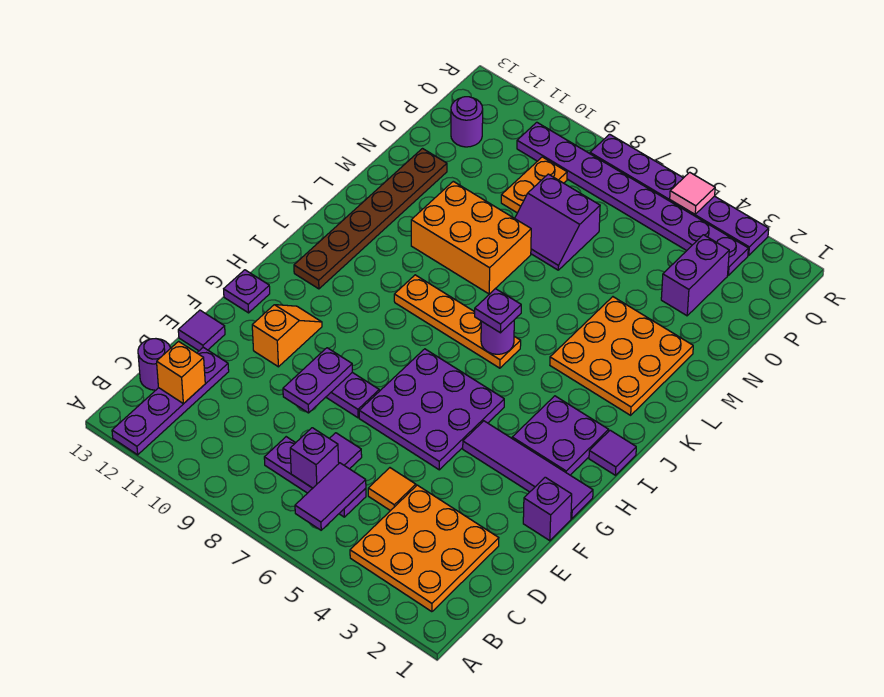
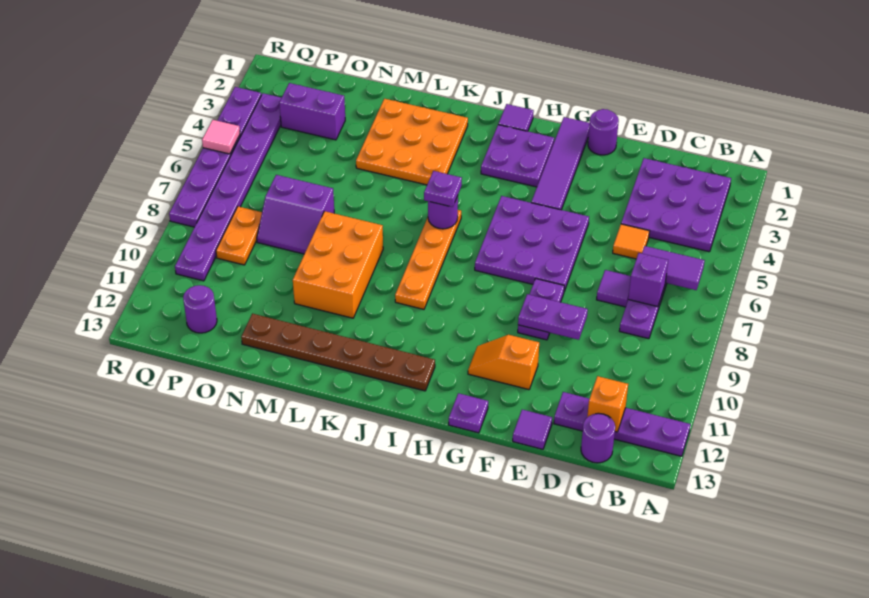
orange 3x3 plate [350,485,499,612] -> purple 3x3 plate [621,158,731,252]
purple 1x1 brick [523,477,572,541] -> purple 1x1 round brick [588,109,619,155]
purple 2x2 slope [515,174,600,270] -> purple 2x2 slope turned to [257,175,334,254]
orange 1x2 plate [501,157,567,213] -> orange 1x2 plate turned to [216,206,262,265]

